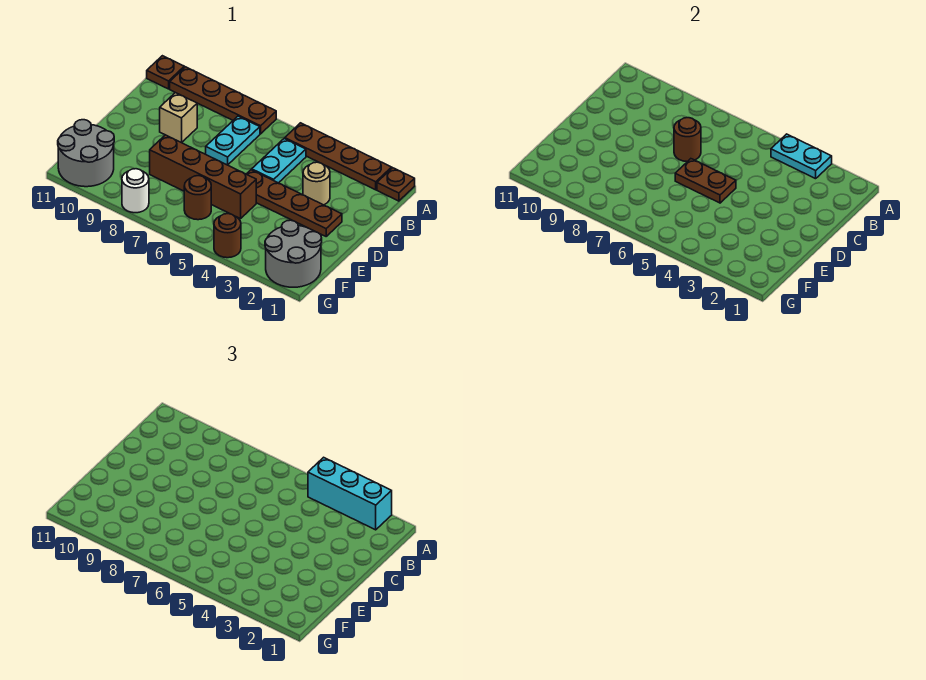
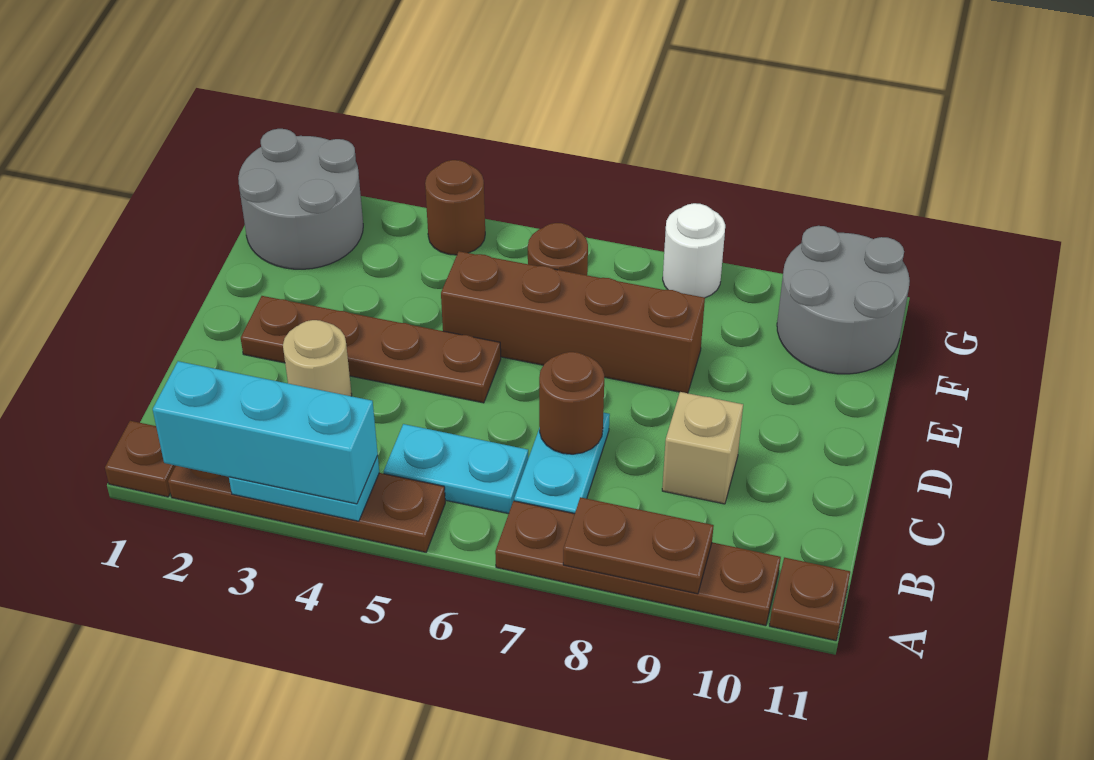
cyan 1x2 plate [252,138,306,183] -> cyan 1x2 plate turned to [384,424,528,514]
brown 1x2 plate [675,159,736,203] -> brown 1x2 plate moved to [563,497,714,594]

